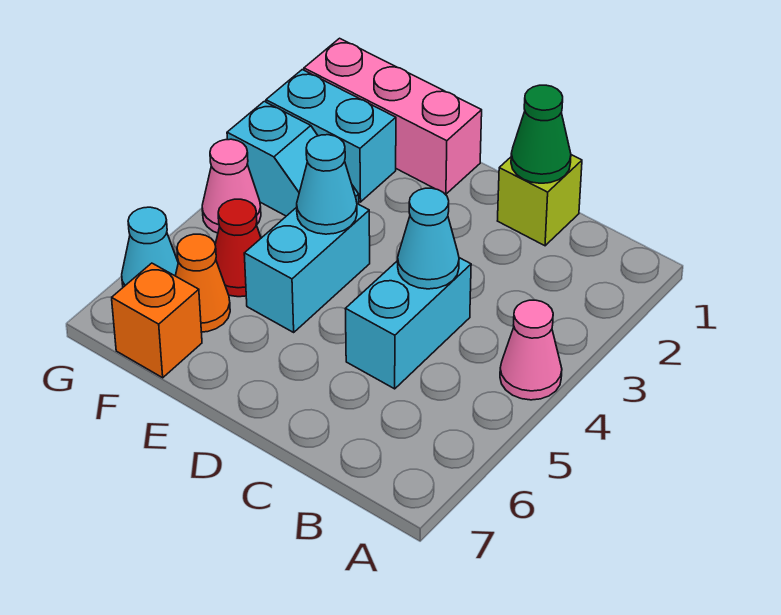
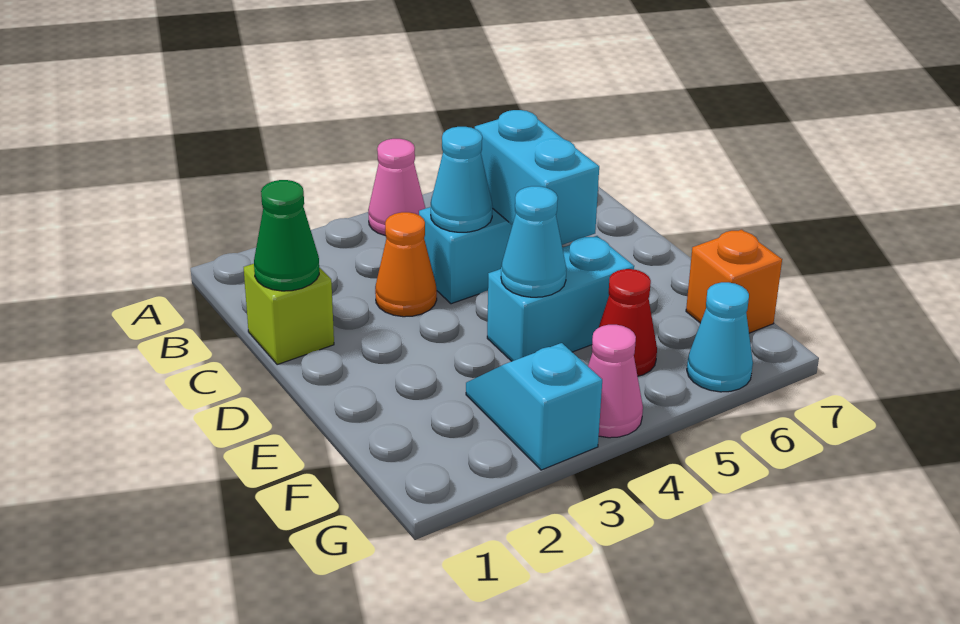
pink 1x3 brick [304,38,482,194] -> none
cyan 1x2 brick [266,70,396,202] -> cyan 1x2 brick moved to [475,110,599,245]
orange 1x1 cone [175,234,230,332] -> orange 1x1 cone moved to [375,212,437,317]

